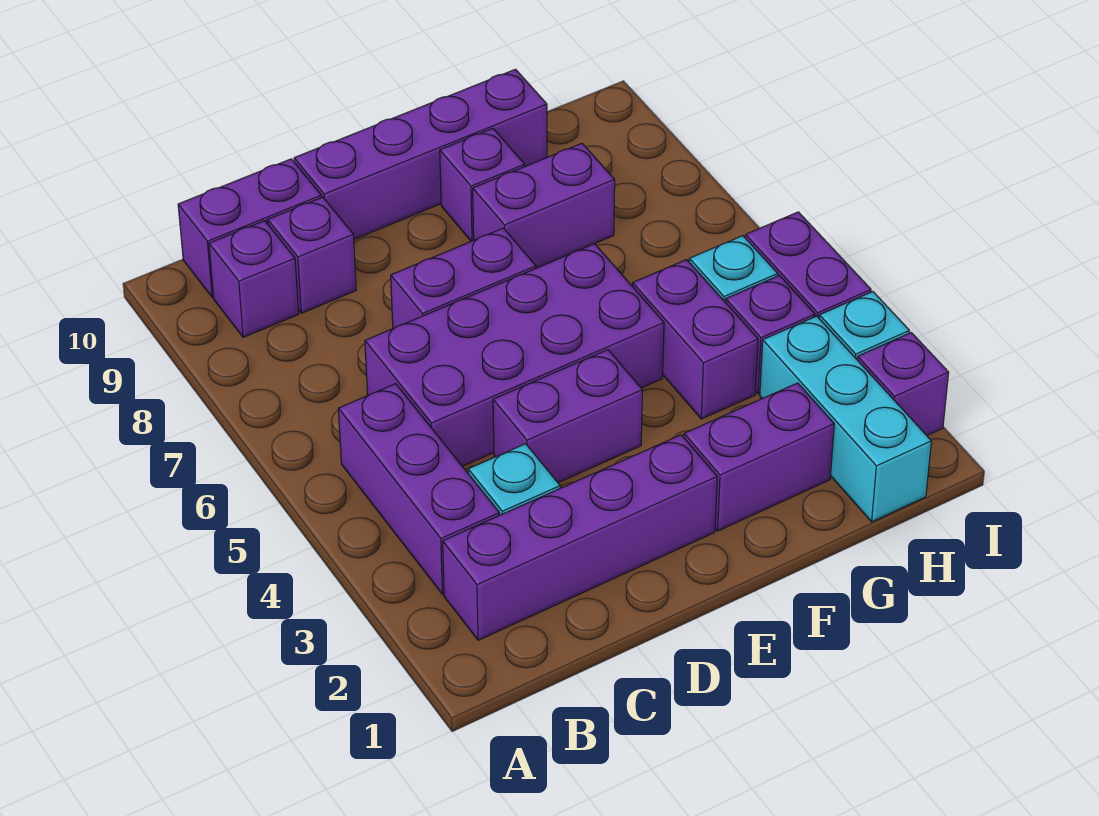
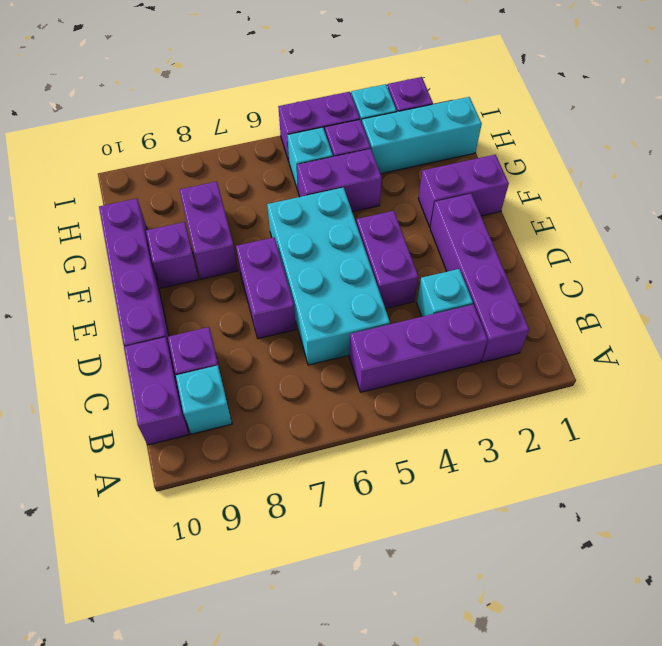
purple 1x1 brick [209,221,299,337] -> cyan 1x1 brick [176,365,232,434]
purple 2x4 brick [365,244,664,466] -> cyan 2x4 brick [267,188,390,365]
purple 1x2 brick [684,383,834,531] -> purple 1x2 brick turned to [418,155,509,227]

